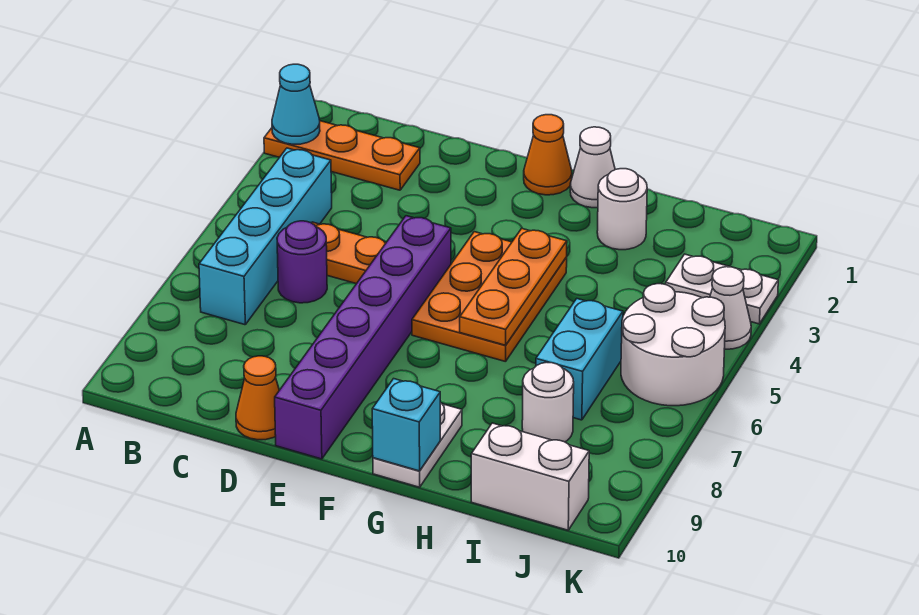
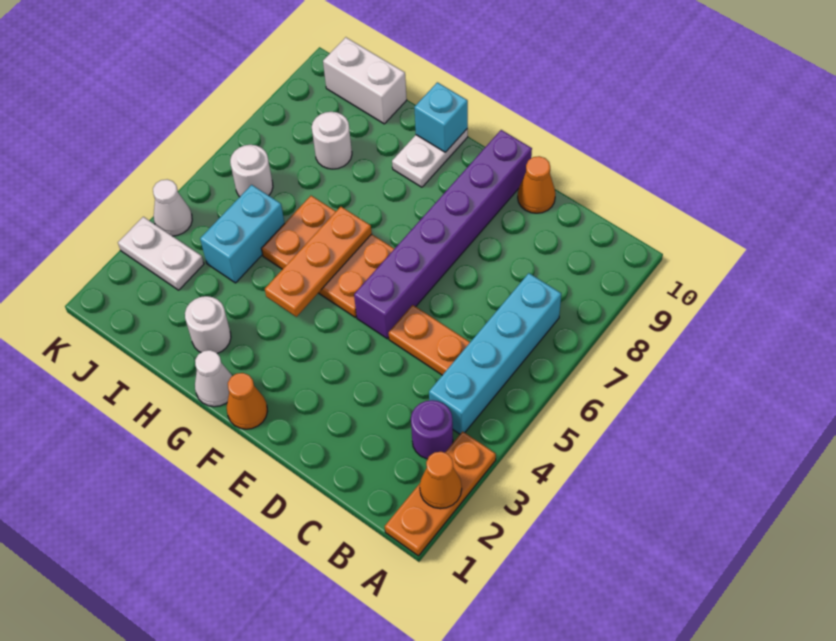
orange 1x3 plate [264,121,420,190] -> orange 1x3 plate turned to [385,431,496,556]
cyan 1x1 cone [272,64,320,144] -> orange 1x1 cone [420,452,462,509]
purple 1x1 round brick [277,221,327,303] -> purple 1x1 round brick moved to [411,400,453,459]
orange 2x3 plate [412,232,567,362] -> orange 2x3 plate turned to [261,196,394,317]
cyan 1x2 brick [536,299,623,420] -> cyan 1x2 brick moved to [200,185,285,283]
white 2x2 round brick [621,284,725,406] -> white 1x1 round brick [230,145,273,197]

